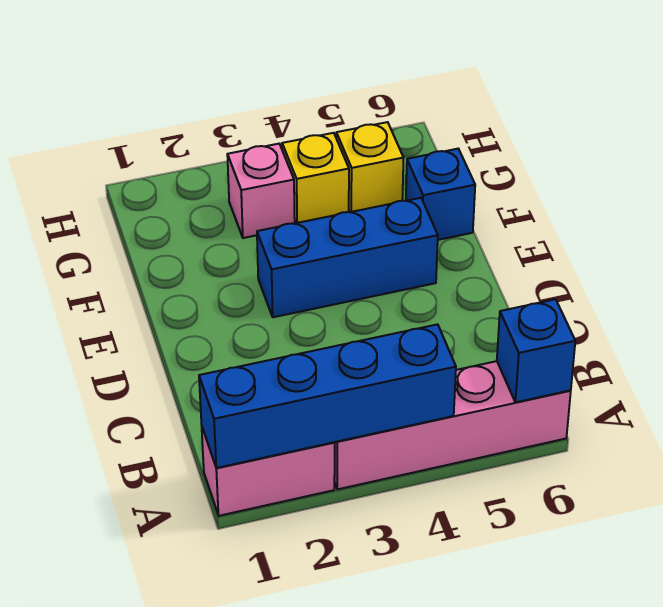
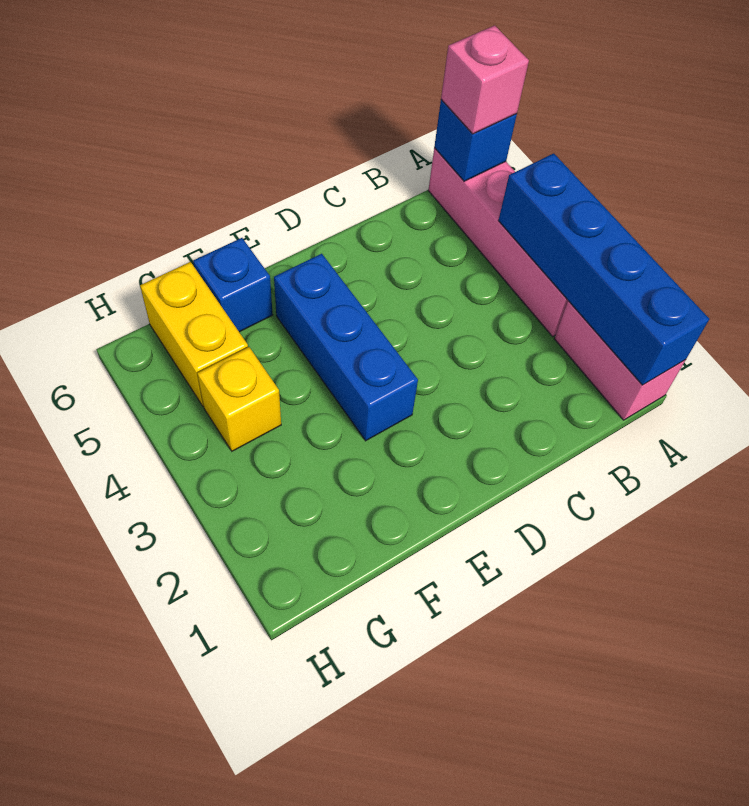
pink 1x1 brick [227,144,295,238] -> pink 1x1 brick moved to [441,25,529,134]
yellow 1x1 brick [336,122,404,212] -> yellow 1x2 brick [140,262,248,406]

